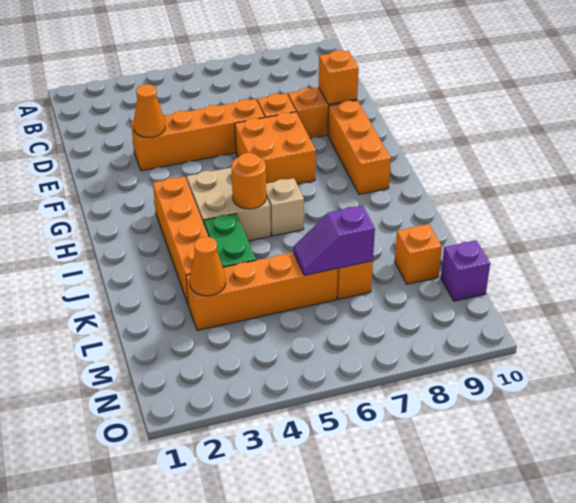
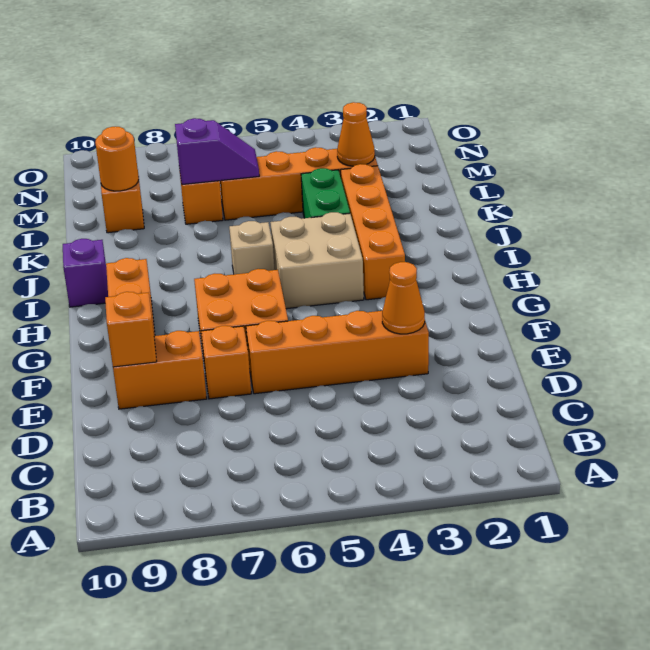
orange 1x1 round brick [232,153,266,209] -> orange 1x1 round brick moved to [95,127,139,191]
purple 1x1 brick [441,240,490,301] -> purple 1x1 brick moved to [63,239,108,307]

